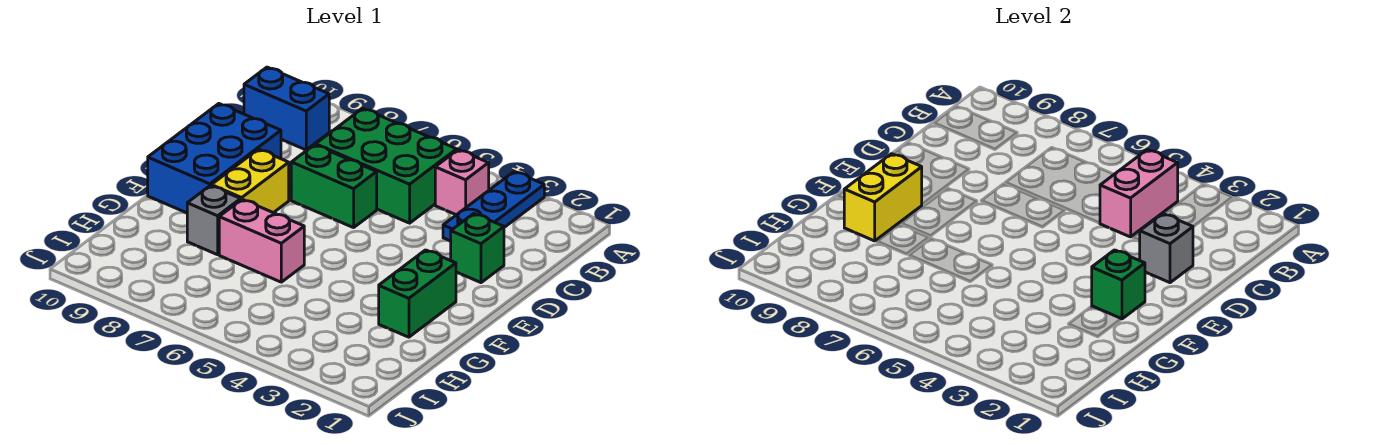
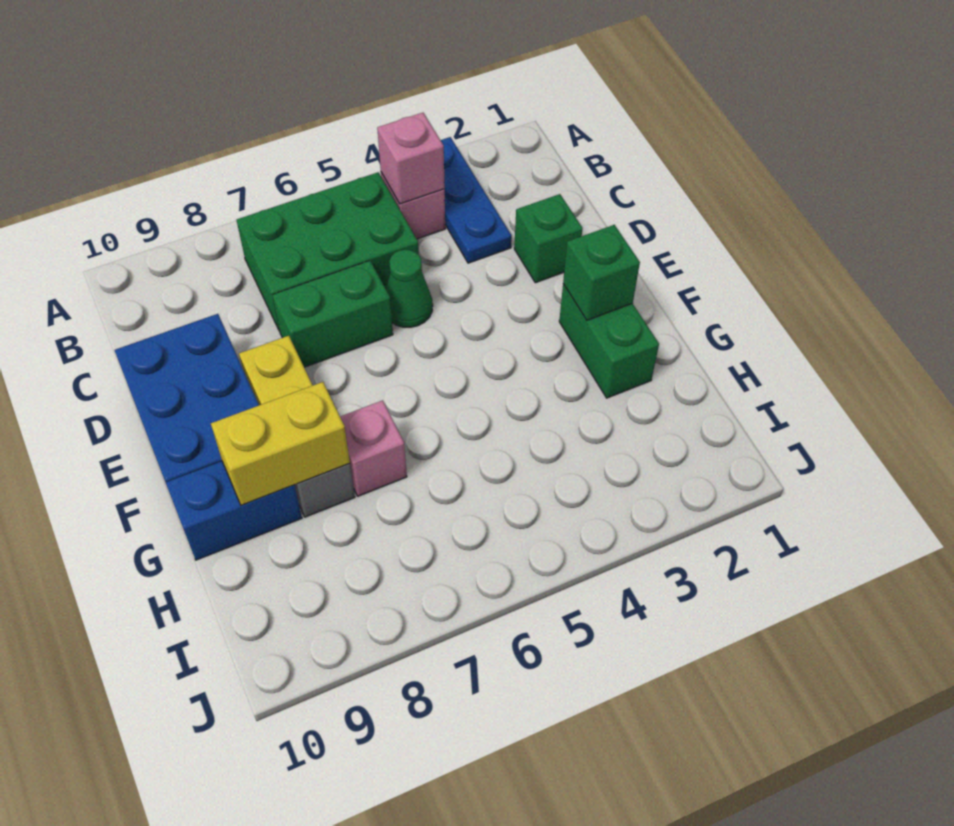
pink 1x2 brick [1100,150,1178,237] -> pink 1x1 brick [377,113,445,204]
blue 1x2 brick [244,67,329,150] -> blue 1x2 brick moved to [166,461,302,560]
grey 1x1 brick [1139,214,1193,283] -> none
none -> green 1x1 cone [386,250,433,327]
yellow 1x2 brick [844,154,922,241] -> yellow 1x2 brick turned to [211,382,350,505]
pink 1x2 brick [219,199,304,282] -> pink 1x1 brick [340,400,407,496]

